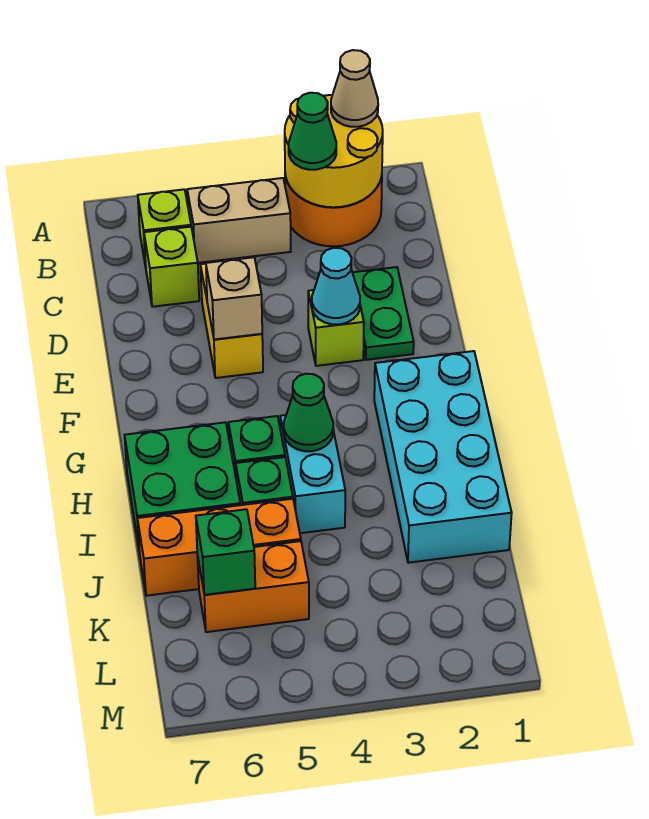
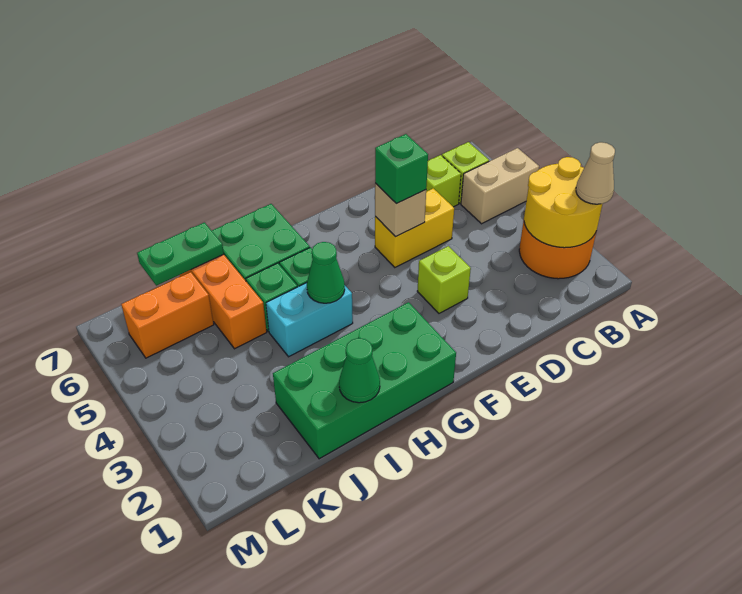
green 1x1 cone [289,93,336,170] -> green 1x1 cone moved to [339,338,380,403]
tan 1x2 brick [187,178,291,263] -> tan 1x2 brick turned to [461,148,539,224]
green 1x2 plate [352,267,414,360] -> green 1x2 plate moved to [137,223,224,286]
cyan 1x1 cone [312,248,360,324] -> none
cyan 2x4 brick [374,351,512,563] -> green 2x4 brick [273,302,456,459]
orange 1x2 brick [198,541,309,632] -> orange 1x2 brick turned to [121,272,214,358]
green 1x1 brick [196,509,255,595] -> green 1x1 brick moved to [375,134,428,204]

